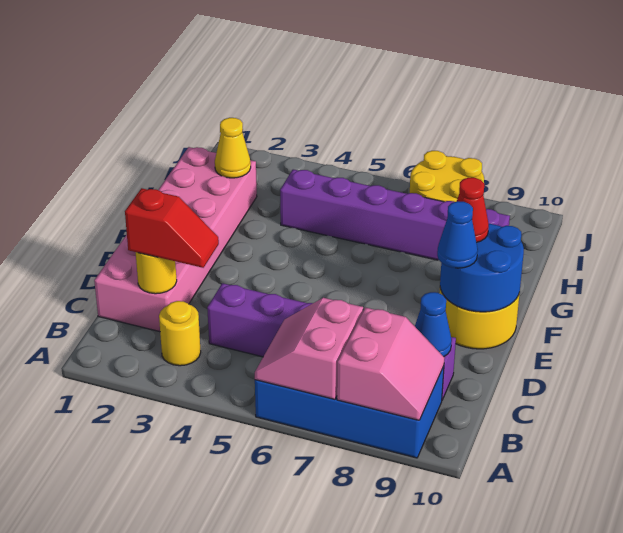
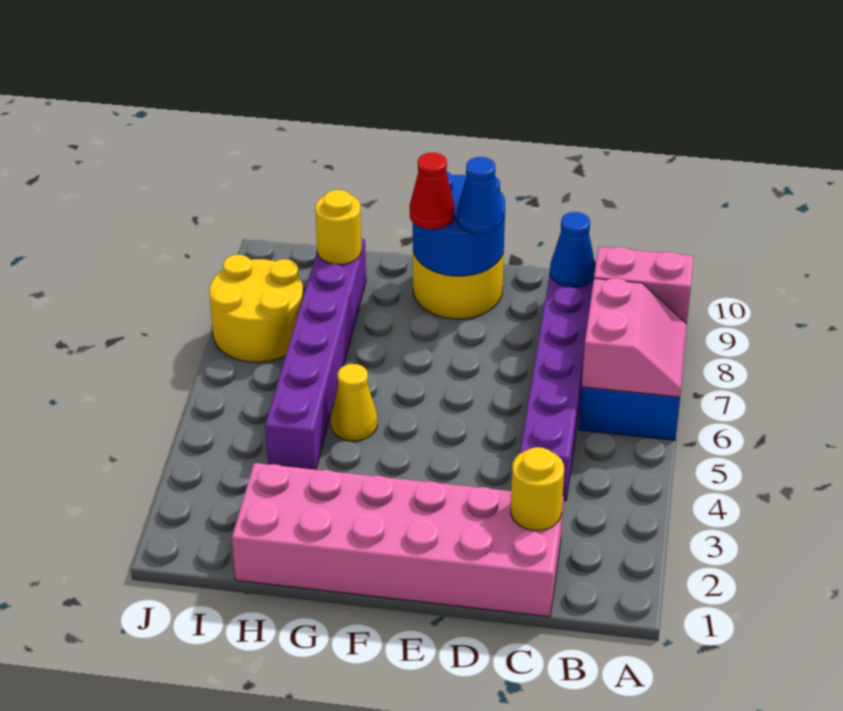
pink 2x2 slope [255,298,363,400] -> pink 2x2 slope turned to [582,278,687,397]
yellow 1x1 round brick [159,301,201,366] -> yellow 1x1 round brick moved to [315,190,361,264]
red 1x2 slope [125,188,219,268] -> none
yellow 1x1 cone [215,118,251,178] -> yellow 1x1 cone moved to [331,364,377,441]

